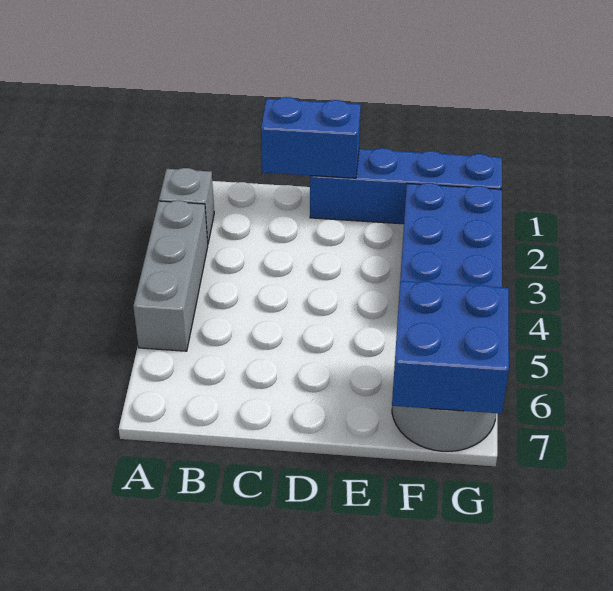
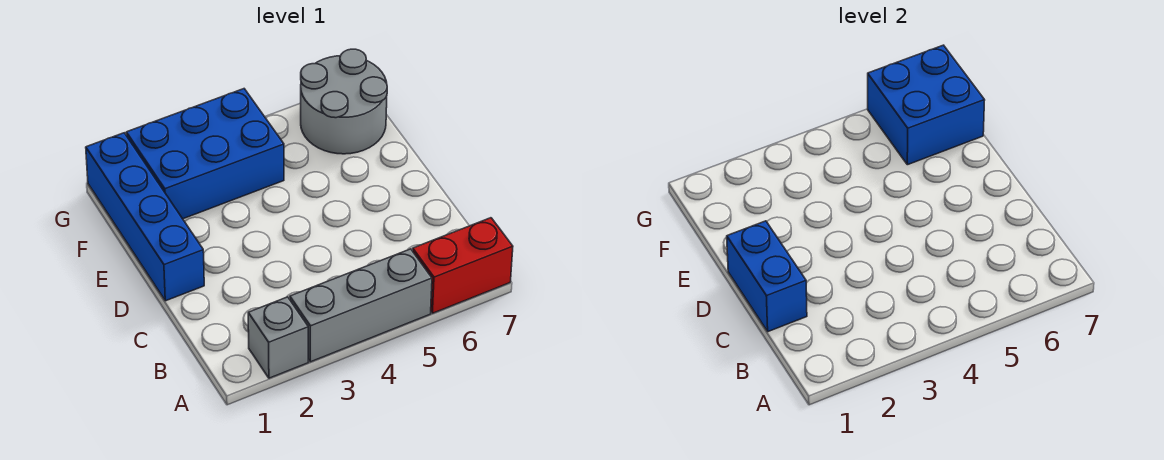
none -> red 1x2 brick [413,218,513,313]

